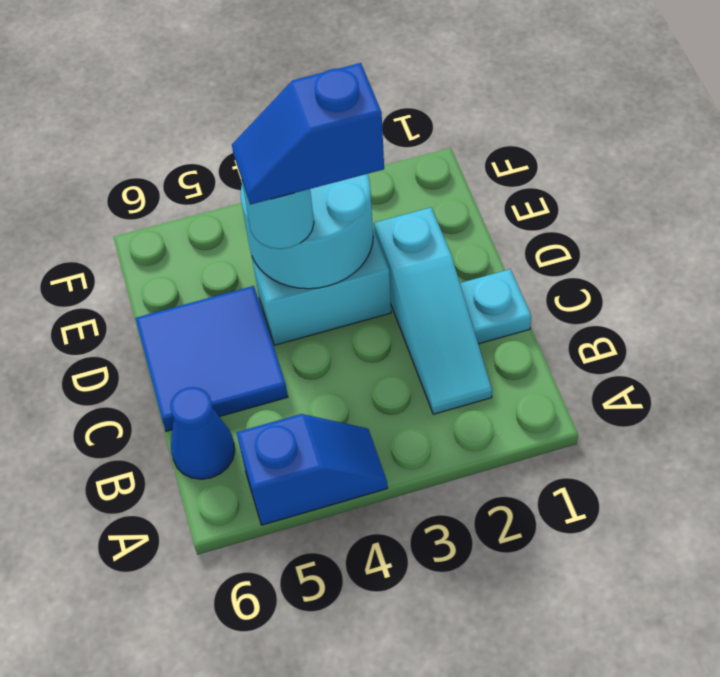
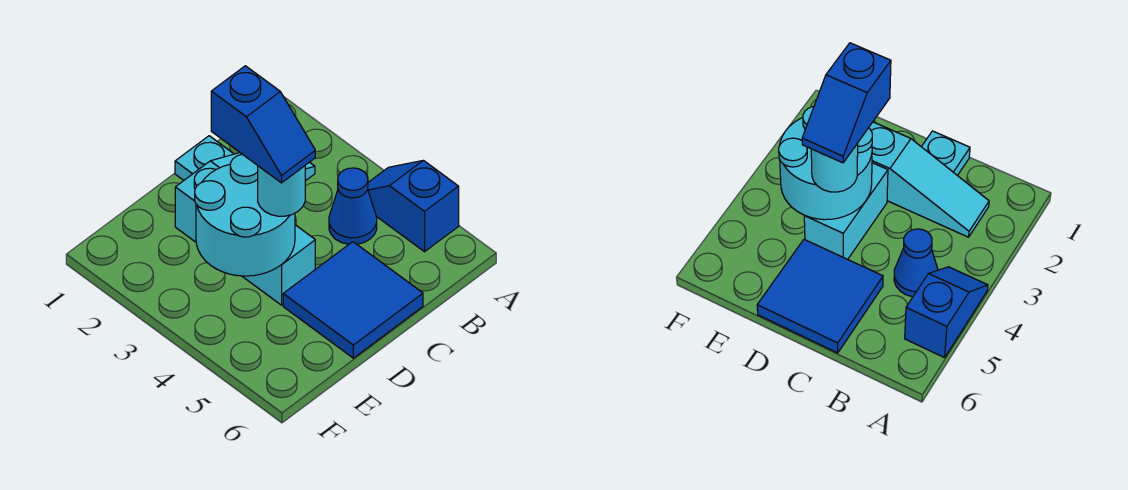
blue 1x1 cone [170,387,235,479] -> blue 1x1 cone moved to [329,168,377,244]

